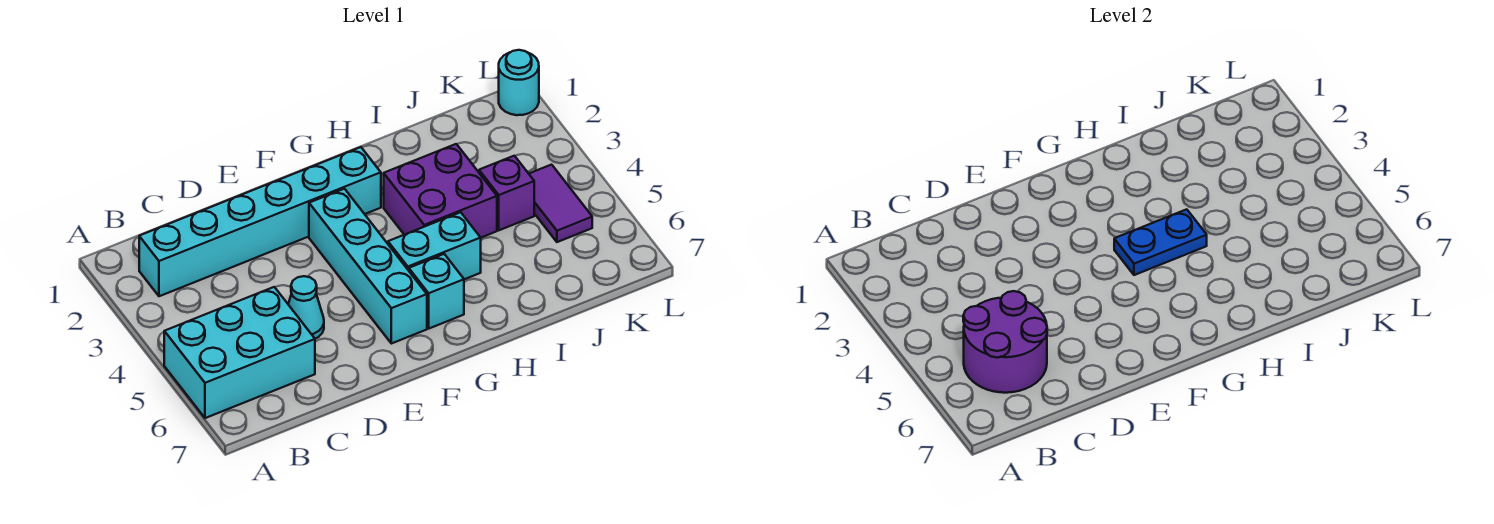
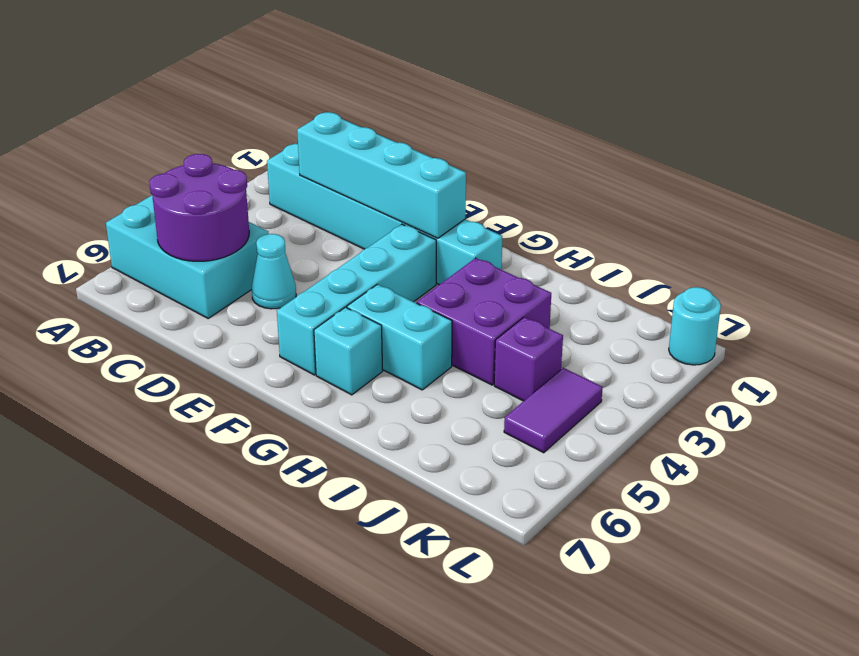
none -> cyan 1x4 brick [297,112,466,238]
blue 1x2 plate [1114,209,1207,275] -> none

